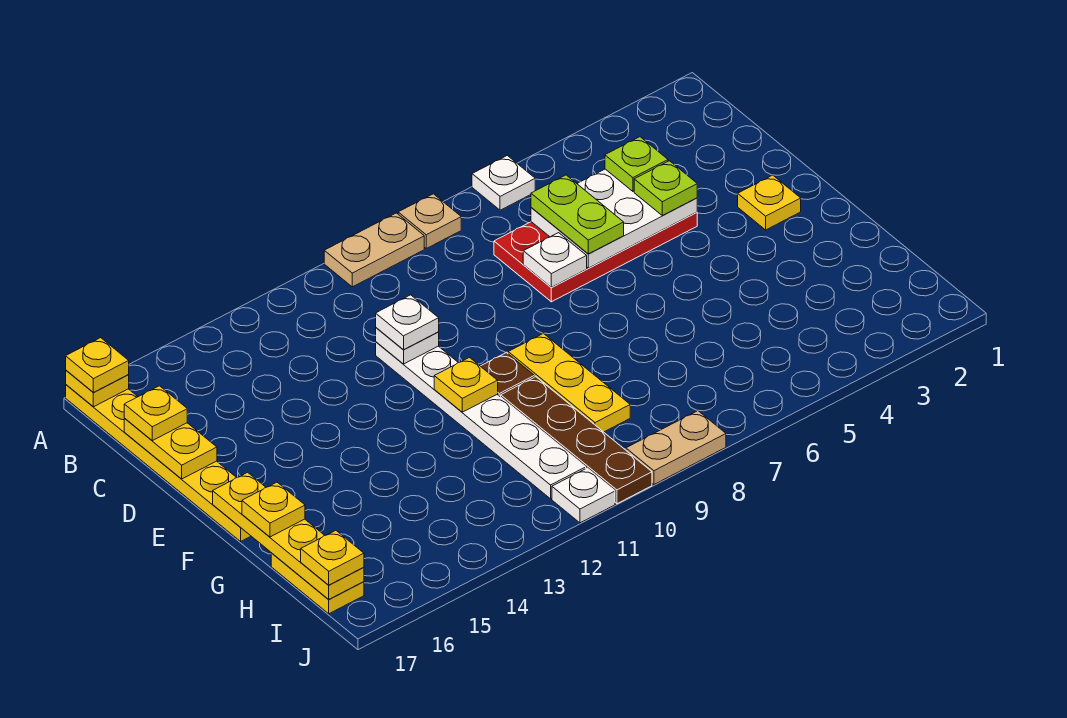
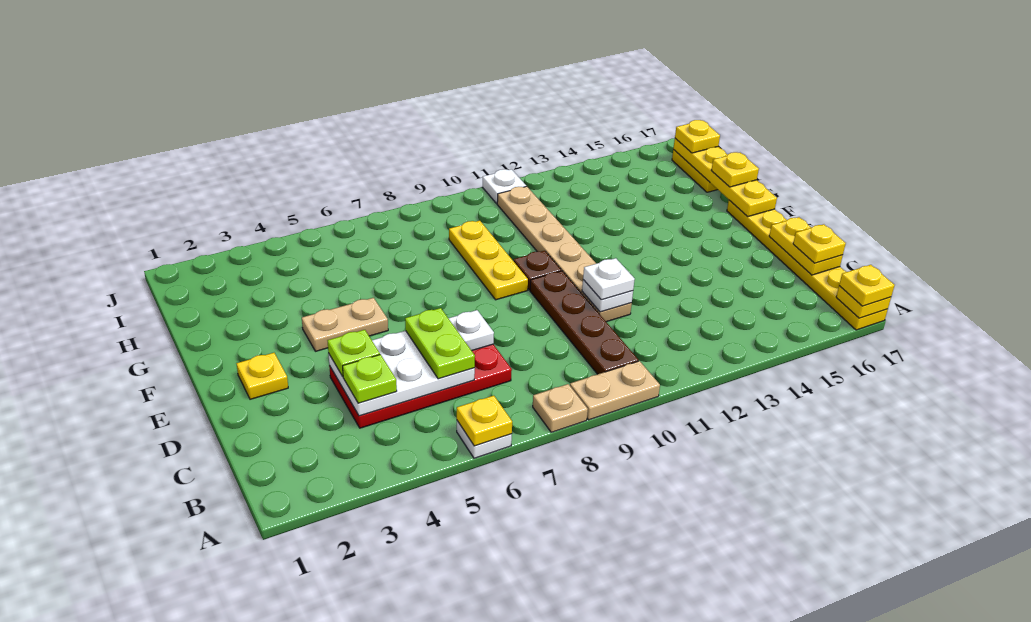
white 1x6 plate [376,342,586,499] -> tan 1x6 plate [497,186,632,322]
yellow 1x1 plate [434,358,498,412] -> yellow 1x1 plate moved to [457,396,512,446]
brown 1x4 plate [501,377,652,504] -> brown 1x4 plate moved to [530,271,639,374]
tan 1x2 plate [626,411,726,484] -> tan 1x2 plate moved to [302,298,388,351]

